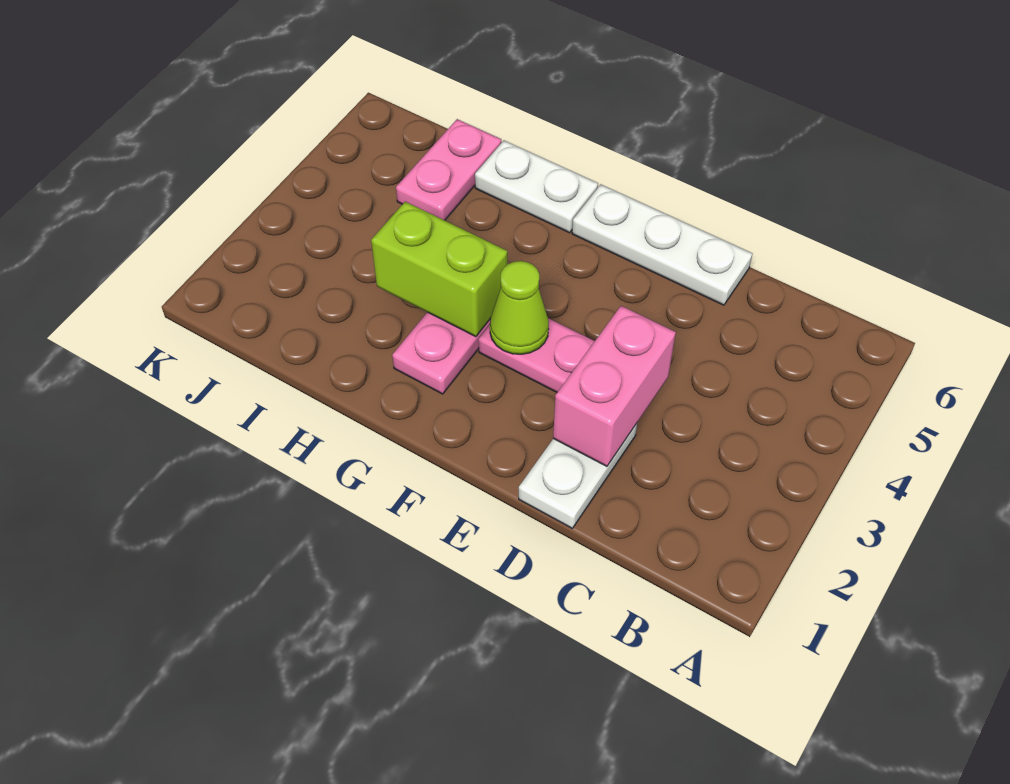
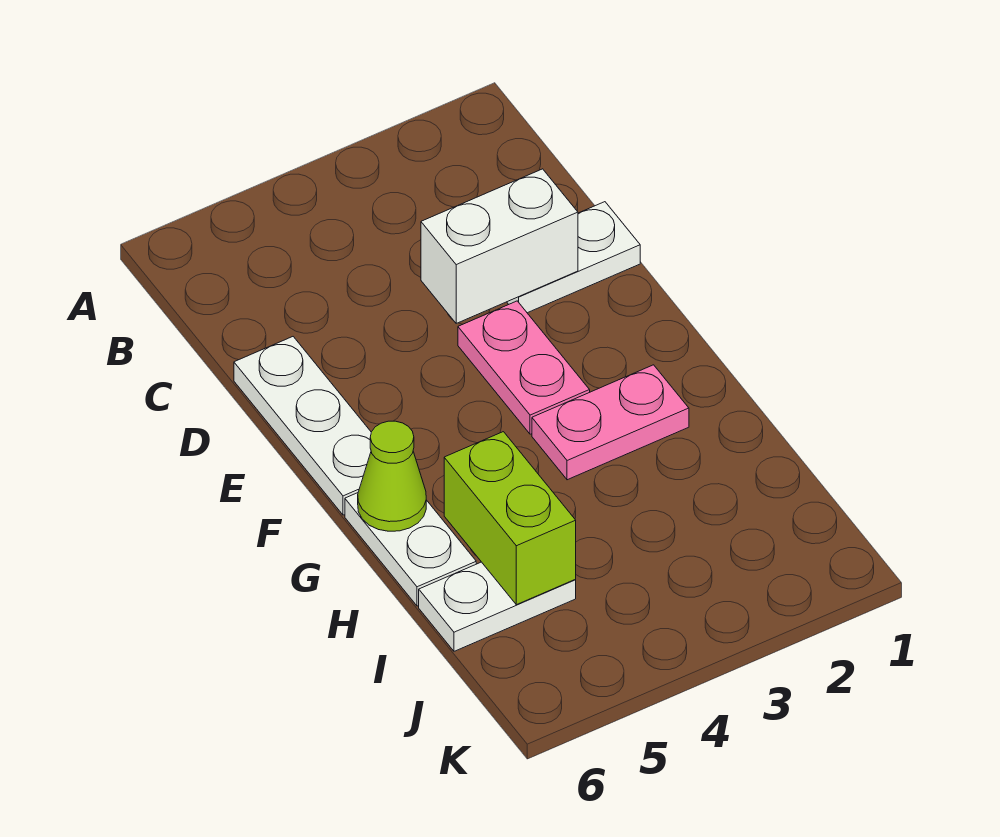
pink 1x2 brick [553,306,676,466] -> white 1x2 brick [421,169,578,323]
lime 1x1 cone [490,261,549,354] -> lime 1x1 cone moved to [358,421,426,531]
lime 1x2 brick [371,202,507,337] -> lime 1x2 brick moved to [444,432,576,605]
pink 1x2 plate [396,119,502,220] -> white 1x2 plate [419,562,576,651]

